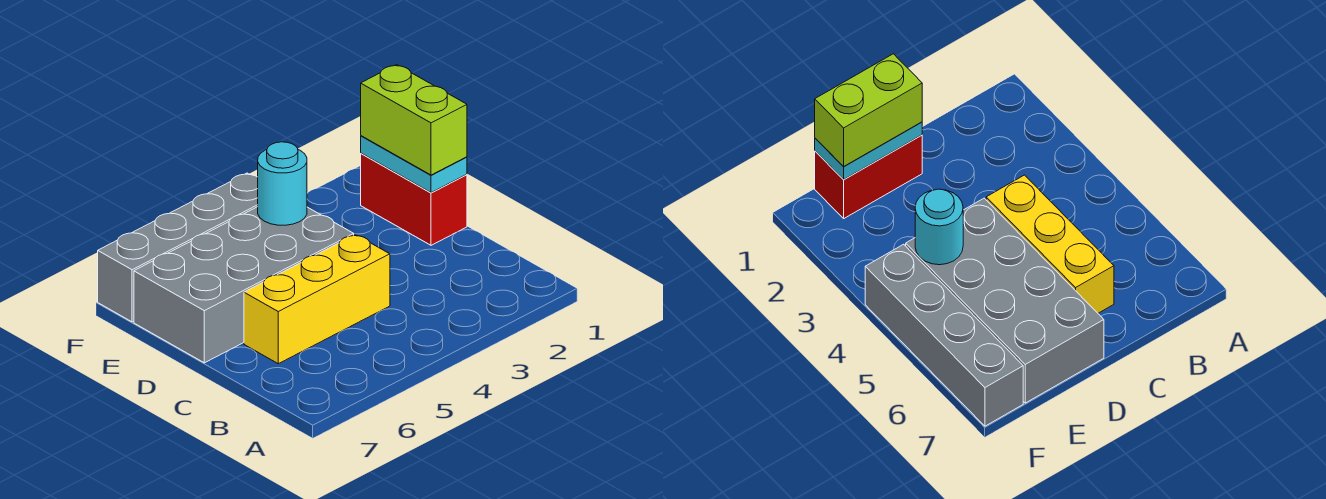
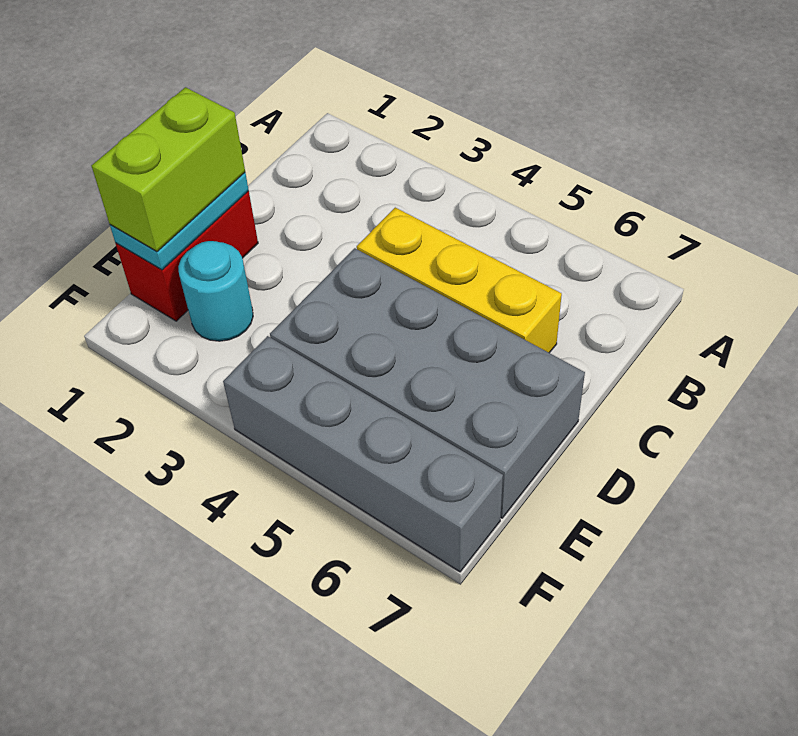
cyan 1x1 round brick [258,142,307,225] -> cyan 1x1 round brick moved to [178,241,253,341]

